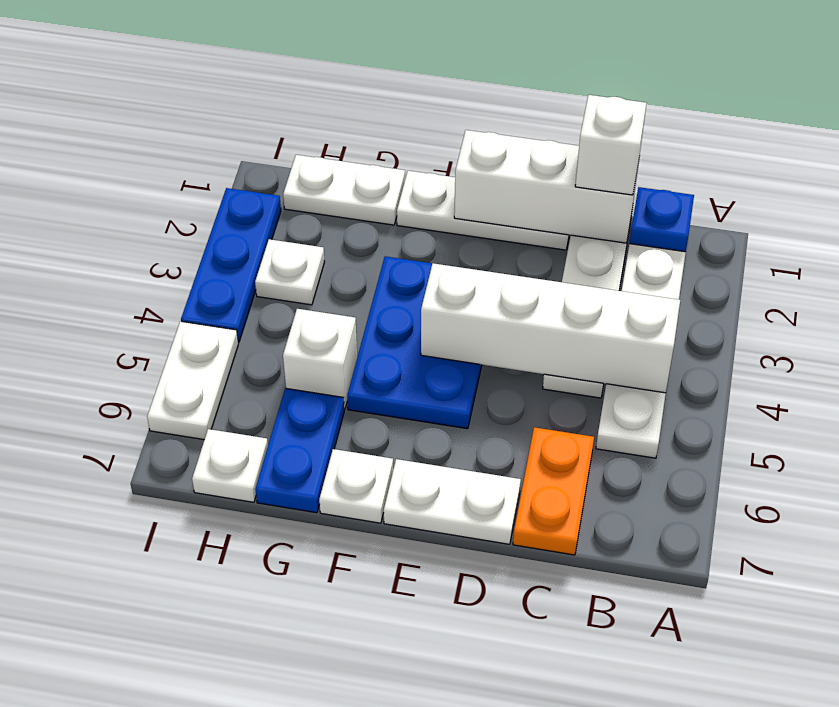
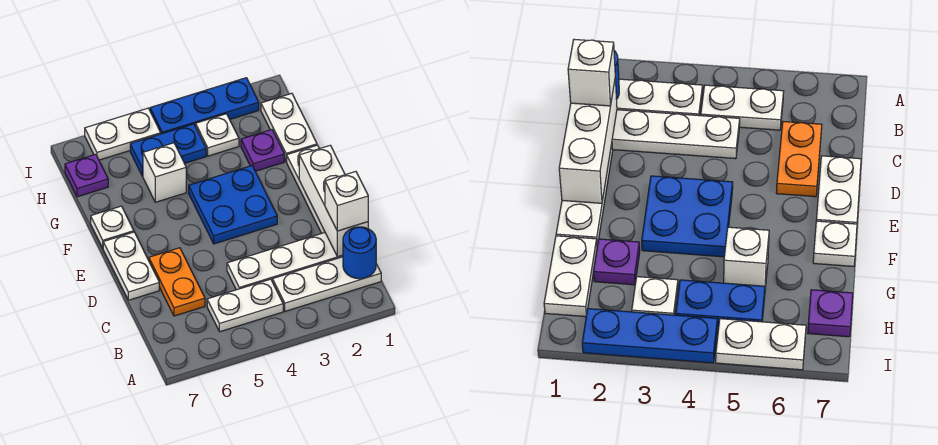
blue 1x1 plate [629,187,694,252] -> blue 1x1 round brick [343,227,376,279]
white 1x4 brick [421,263,680,393] -> none
orange 1x2 plate [513,427,594,555] -> orange 1x2 plate turned to [149,248,205,316]
blue 2x3 plate [347,256,482,429] -> blue 2x2 plate [189,166,277,244]
none -> purple 1x1 plate [241,130,284,171]
blue 1x2 plate [255,388,344,513] -> blue 1x2 plate moved to [130,124,206,176]
white 1x1 plate [192,429,268,502] -> purple 1x1 plate [65,154,108,197]

